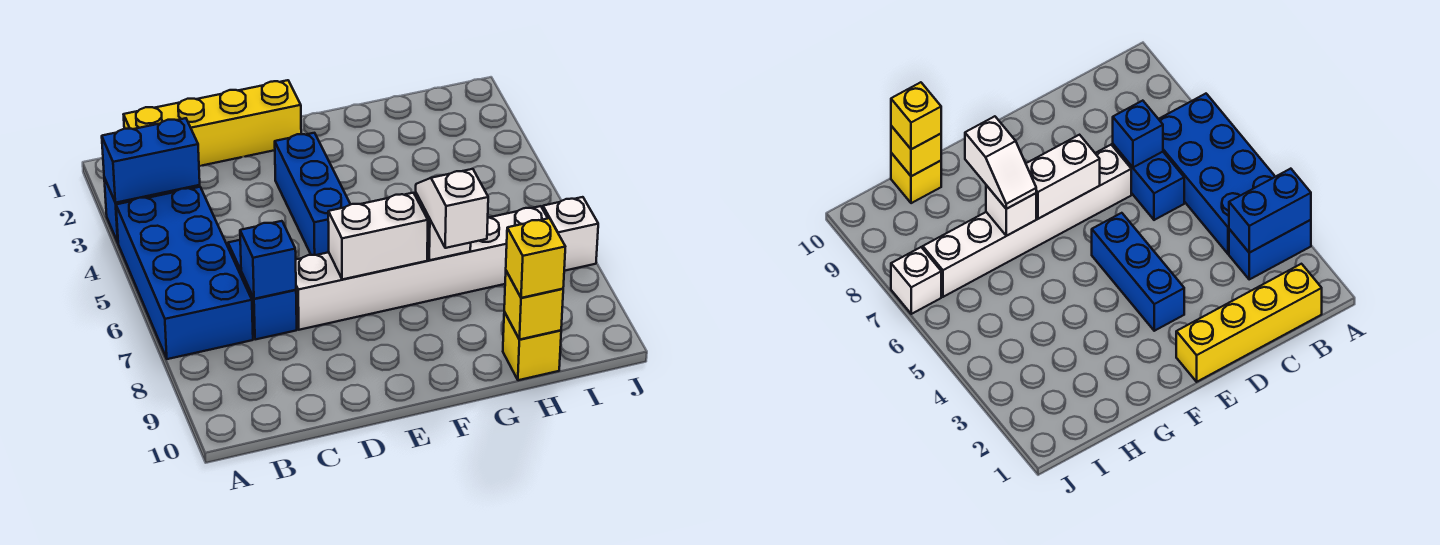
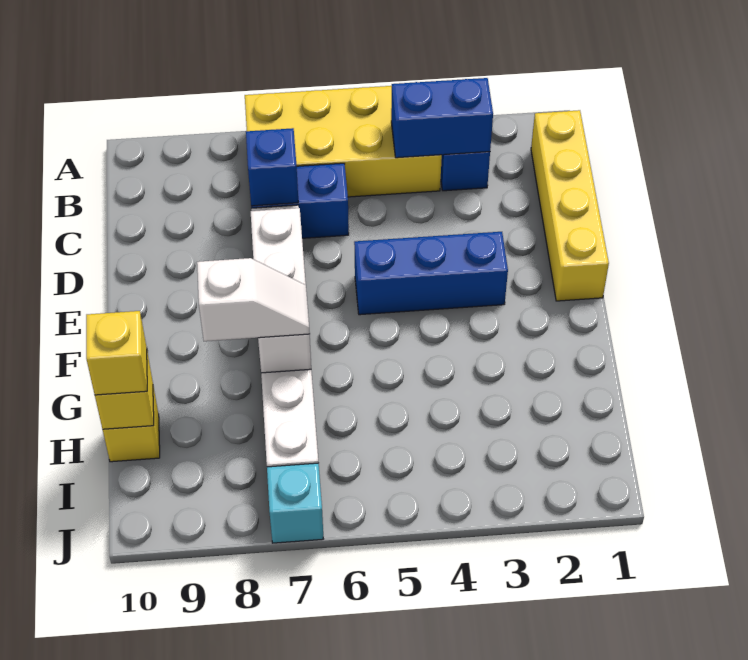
blue 1x2 brick [102,118,200,203] -> blue 1x2 brick turned to [391,78,493,158]
blue 2x4 brick [116,187,253,359] -> yellow 2x4 brick [245,86,442,197]
white 1x1 brick [543,197,598,271] -> cyan 1x1 brick [267,463,323,543]

